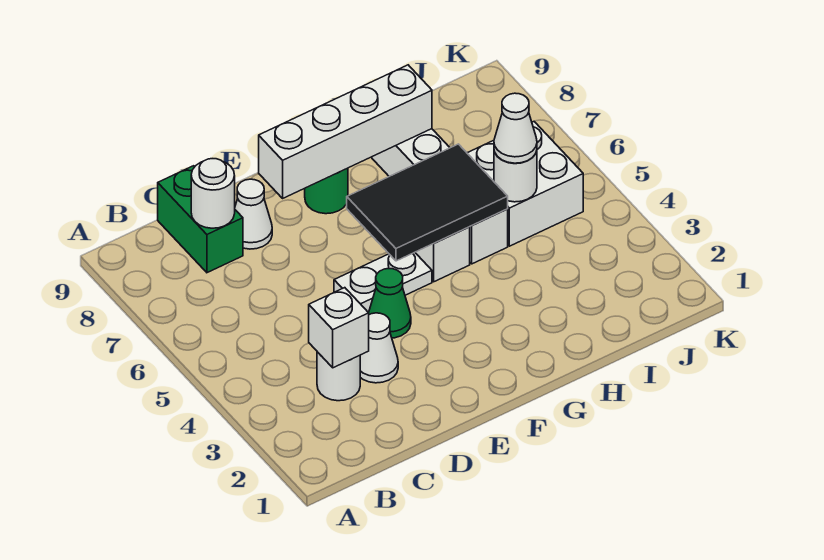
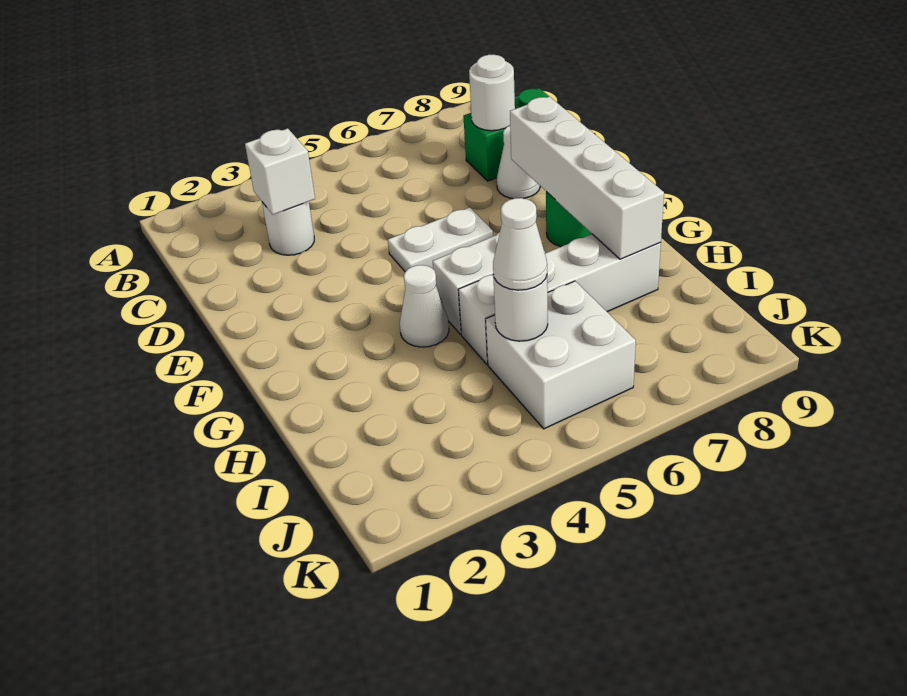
white 1x1 cone [360,313,398,383] -> white 1x1 cone moved to [400,265,449,347]
green 1x1 cone [369,268,411,338] -> none
white 1x2 plate [334,252,432,313] -> white 1x2 plate turned to [388,207,493,272]
black 2x3 tile [347,144,508,261] -> none

